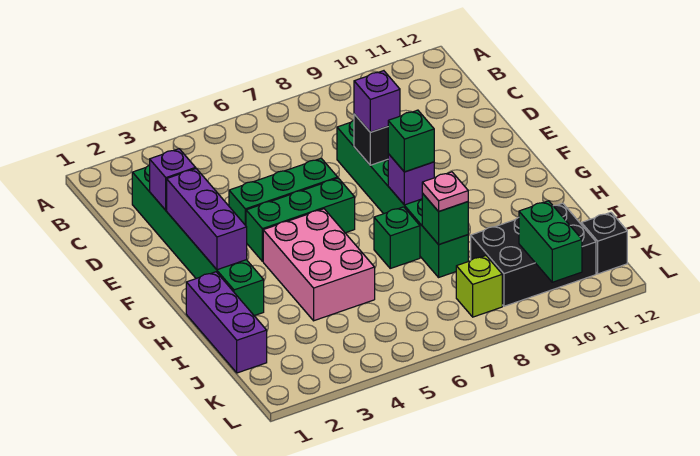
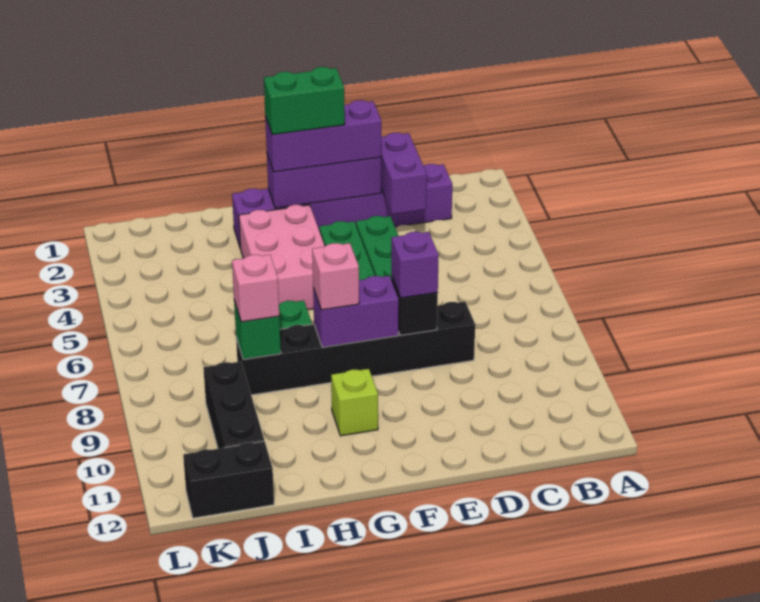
green 1x6 brick [132,165,264,316] -> purple 1x6 brick [232,164,452,247]
purple 1x1 brick [150,149,196,210] -> purple 1x2 brick [381,133,427,214]
green 1x6 brick [337,120,468,277] -> black 1x6 brick [236,302,475,395]
pink 2x3 brick [263,209,375,321] -> pink 2x3 brick turned to [239,205,325,310]
purple 1x1 brick [388,154,434,205] -> purple 1x2 brick [313,276,399,347]
green 1x1 brick [388,110,434,172] -> pink 1x1 brick [312,243,359,310]
purple 1x3 brick [186,272,267,373] -> purple 1x3 brick moved to [265,100,381,172]
pink 1x1 plate [422,172,468,211] -> pink 1x1 brick [232,255,279,322]
black 2x3 brick [471,203,596,306] -> black 1x3 brick [203,362,264,449]
lime 1x1 brick [456,256,502,317] -> lime 1x1 brick moved to [331,369,378,436]
green 1x2 brick [519,201,582,282] -> green 1x2 brick moved to [264,67,345,135]
black 1x1 brick [581,212,627,274] -> black 1x2 brick [183,441,274,518]

